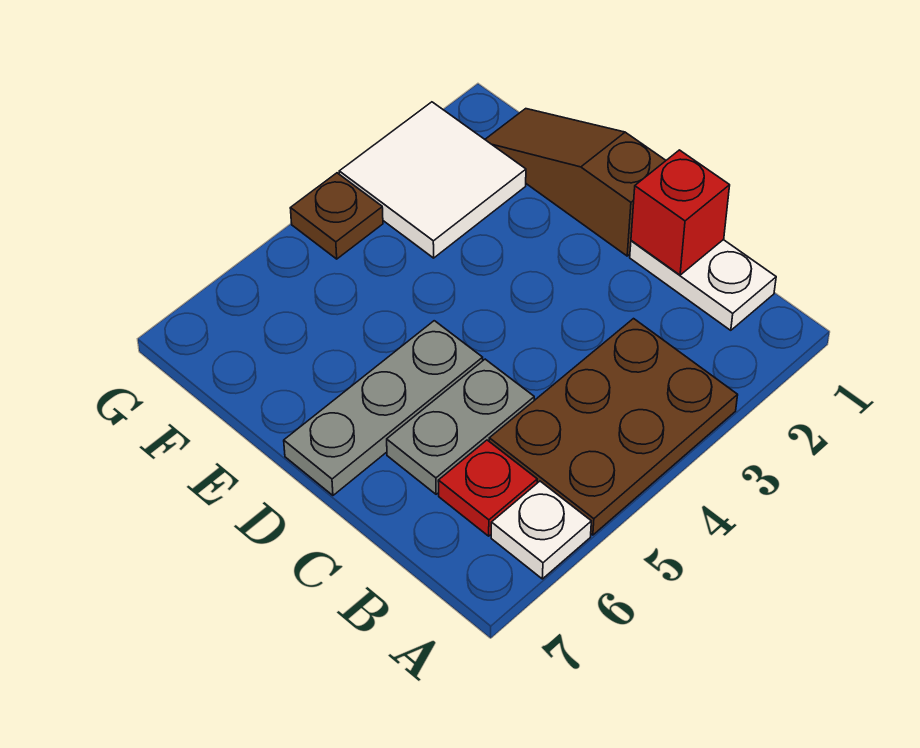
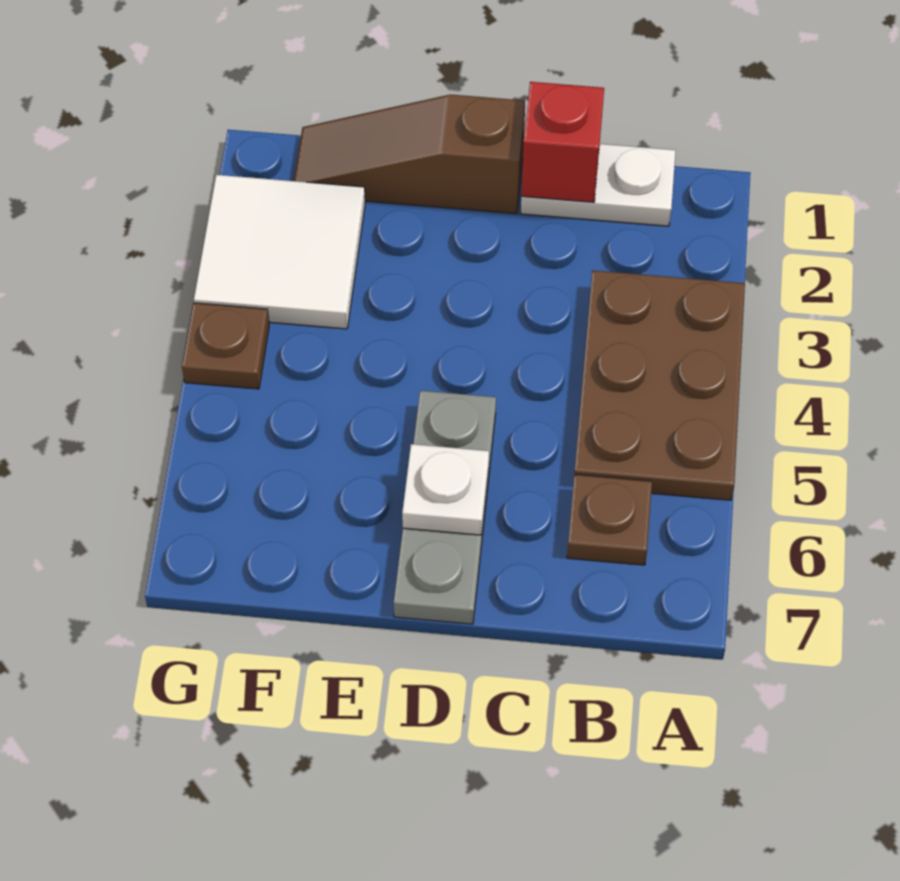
white 1x1 plate [491,481,591,579] -> white 1x1 plate moved to [402,444,489,535]
red 1x1 plate [438,440,537,536] -> brown 1x1 plate [567,475,652,565]
grey 1x2 plate [387,359,534,494] -> none

